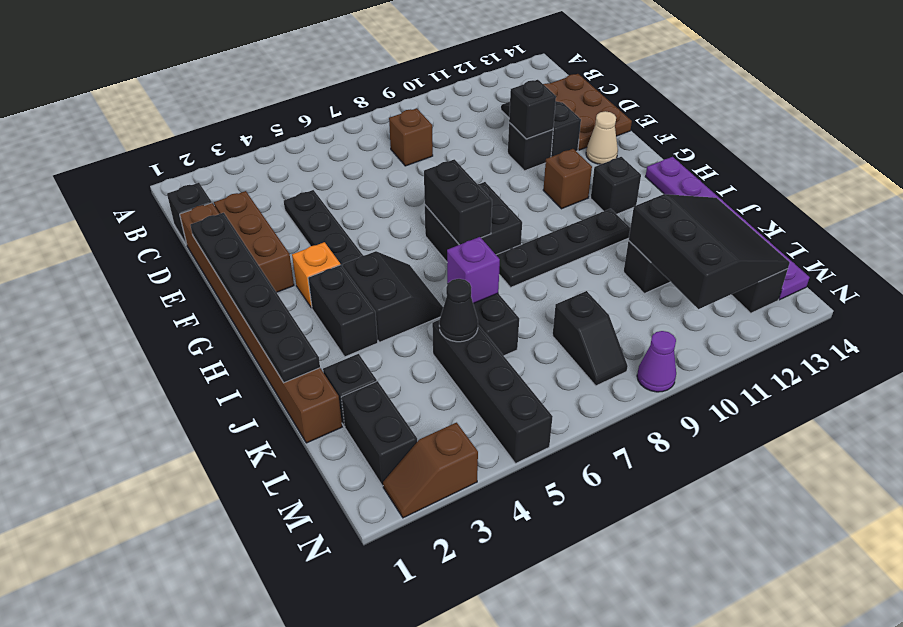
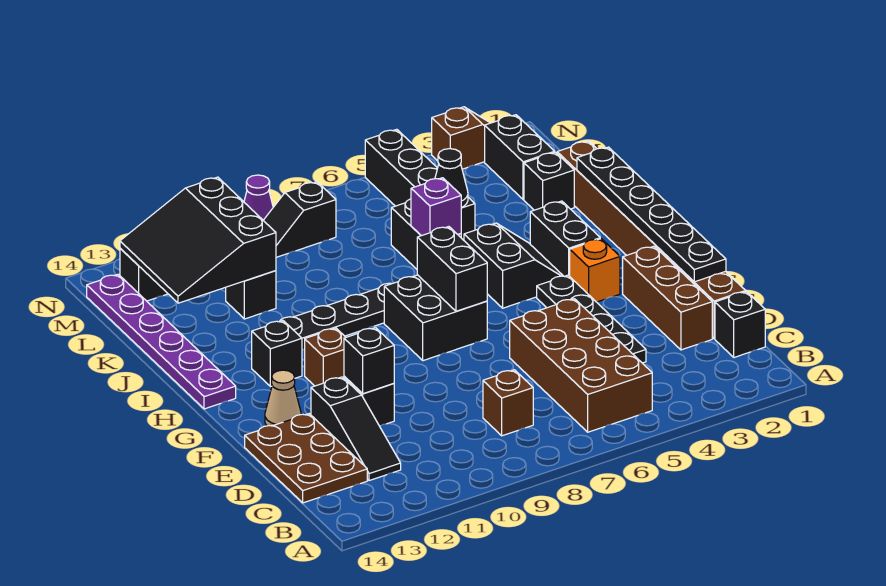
none -> brown 2x4 brick [510,299,652,432]
black 2x2 slope [343,251,443,342] -> black 2x2 slope turned to [464,223,563,308]
black 1x2 slope [552,291,628,386] -> black 1x2 slope turned to [263,182,336,257]

